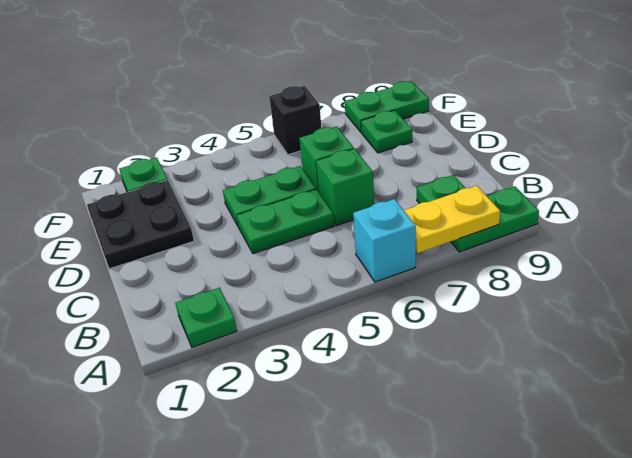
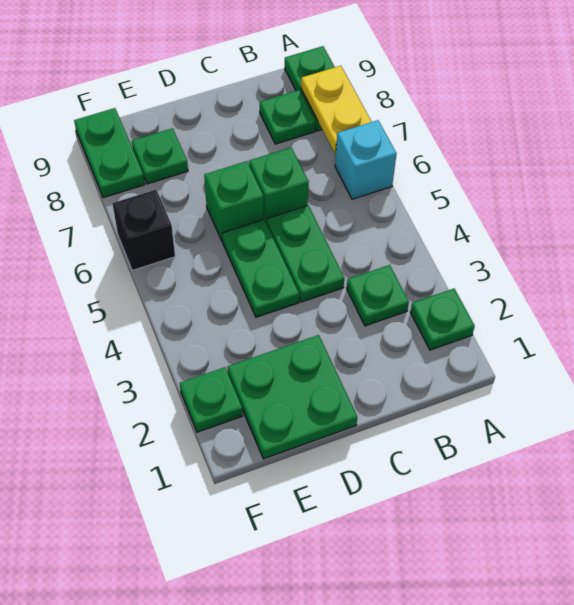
none -> green 1x1 plate [347,265,409,326]
black 2x2 plate [87,180,194,269] -> green 2x2 plate [228,335,357,459]

